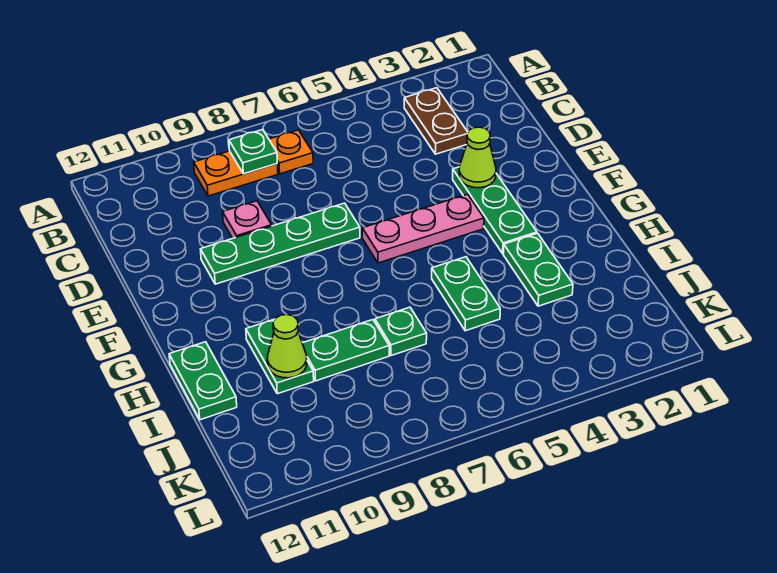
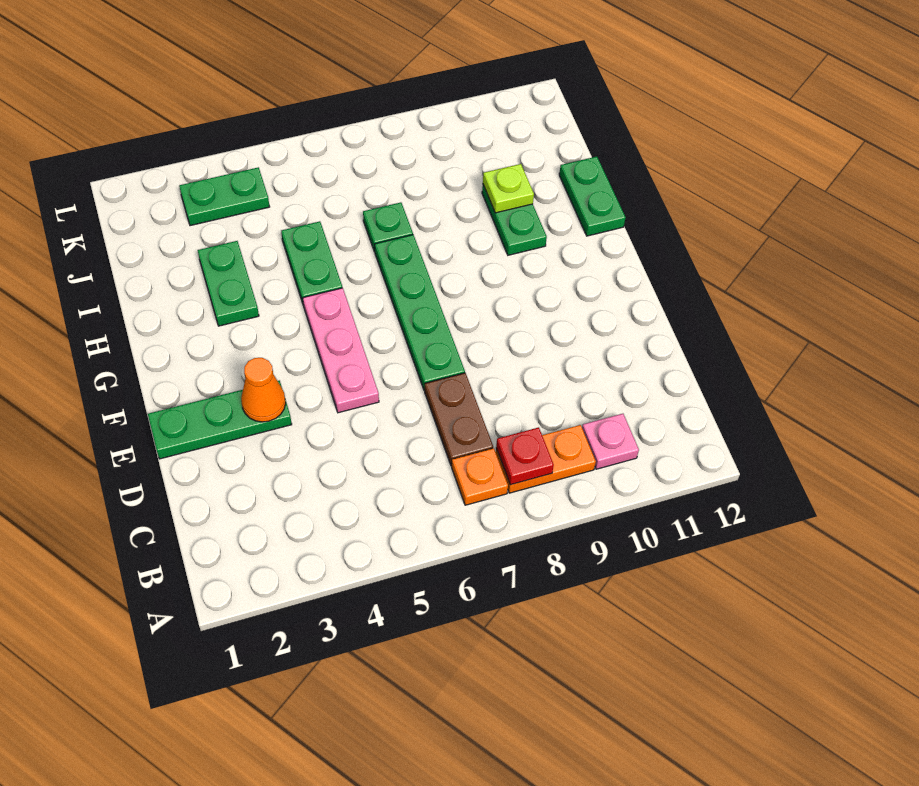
brown 1x2 plate [404,88,468,154] -> brown 1x2 plate moved to [425,373,493,466]
green 1x1 plate [229,130,277,174] -> red 1x1 plate [496,427,554,485]
pink 1x1 plate [223,201,272,238] -> pink 1x1 plate moved to [582,414,639,469]
green 1x3 plate [453,167,537,254] -> green 1x3 plate turned to [148,380,292,459]
lime 1x1 cone [459,127,496,188] -> orange 1x1 cone [241,358,286,422]
green 1x4 plate [200,203,360,284] -> green 1x4 plate turned to [375,235,465,390]
pink 1x3 plate [362,194,484,263] -> pink 1x3 plate turned to [303,288,379,413]
green 1x2 plate [302,320,389,381] -> green 1x2 plate moved to [179,167,270,226]
lime 1x1 cone [267,315,307,378] -> lime 1x1 plate [483,164,534,213]

